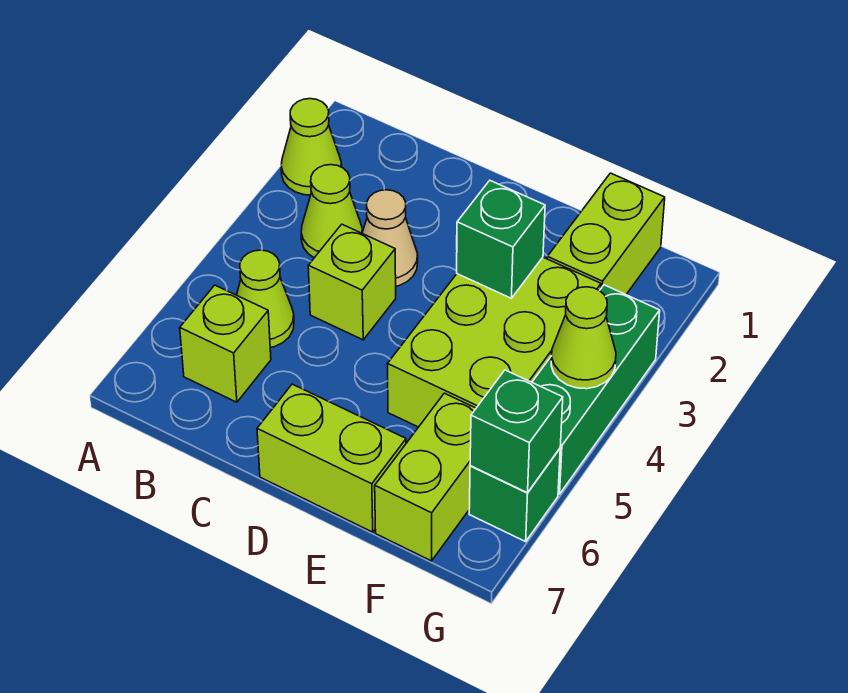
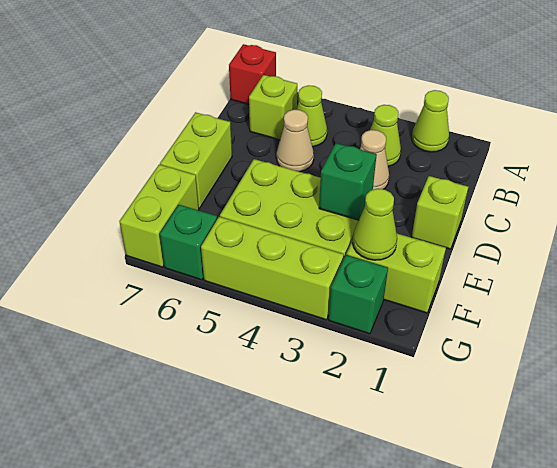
none -> red 1x1 brick [229,44,276,104]
lime 1x1 brick [308,224,396,340] -> lime 1x1 brick moved to [412,176,468,249]
none -> tan 1x1 cone [276,110,314,172]
lime 1x2 brick [375,393,476,561] -> lime 1x2 brick turned to [119,164,199,267]
green 1x3 brick [532,285,660,494] -> lime 1x3 brick [201,217,344,320]
lime 1x1 cone [551,287,616,389] -> lime 1x1 cone moved to [353,189,397,260]
green 1x1 brick [470,370,563,493] -> green 1x1 brick moved to [329,255,388,334]

